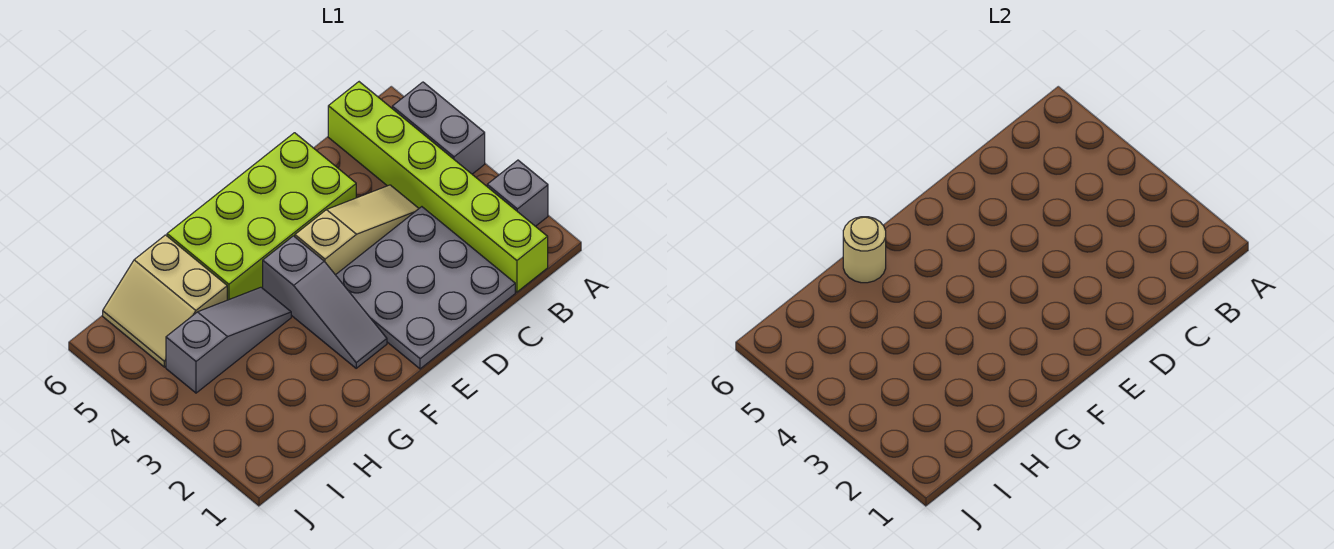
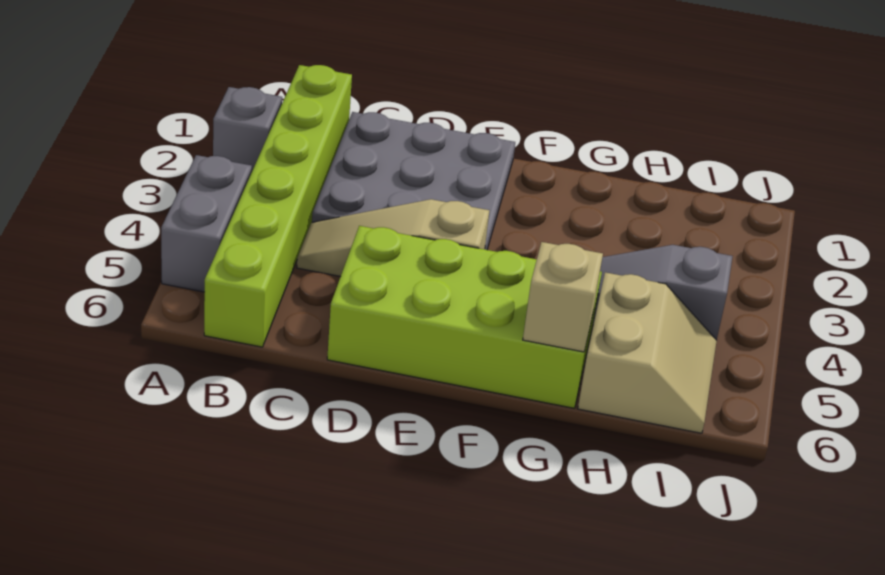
grey 1x3 slope [263,236,387,368] -> none
tan 1x1 round brick [843,217,886,283] -> tan 1x1 brick [523,242,603,352]

